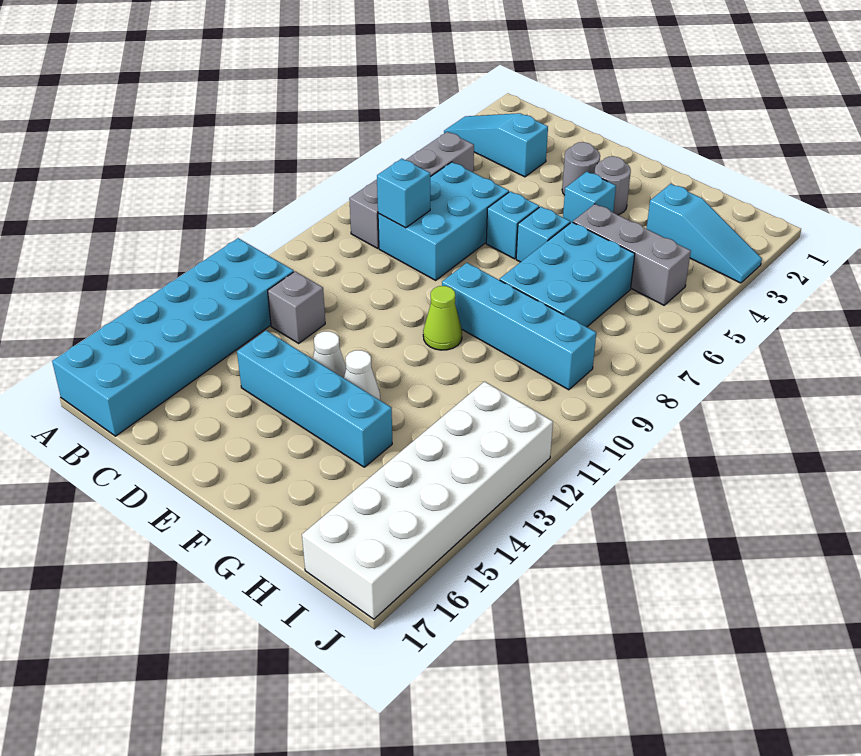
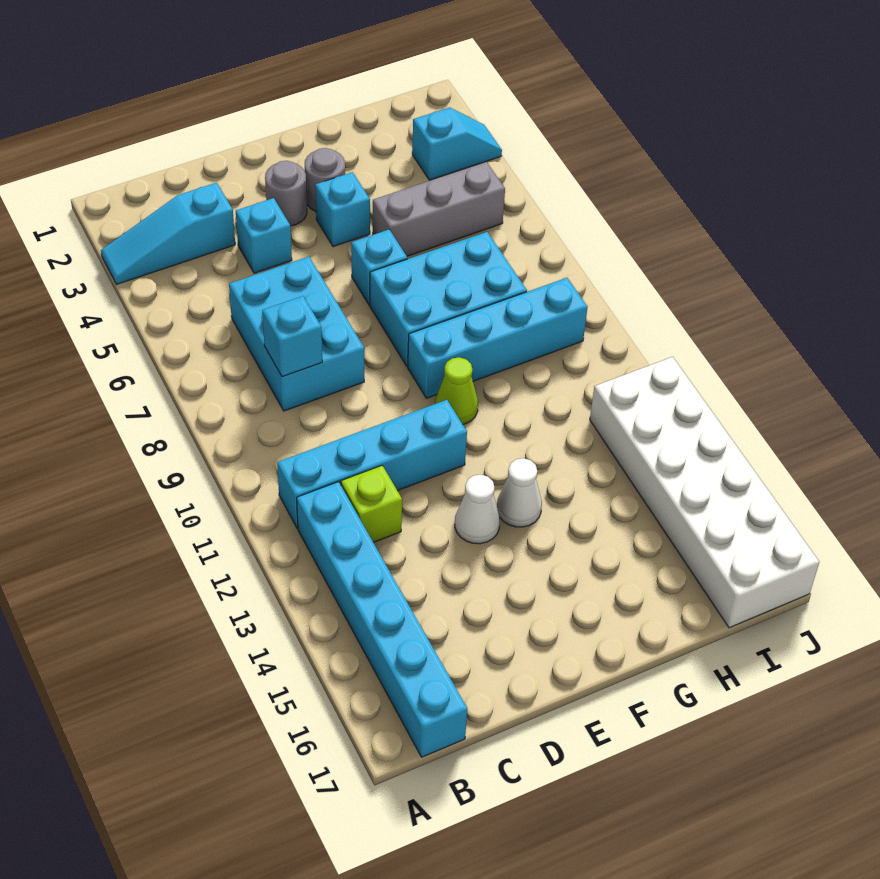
cyan 2x6 brick [52,238,294,436] -> cyan 1x6 brick [297,482,467,757]
grey 1x4 brick [349,132,474,248] -> none
grey 1x1 brick [268,271,325,343] -> lime 1x1 brick [341,466,402,542]
cyan 1x4 brick [237,331,392,467] -> cyan 1x4 brick moved to [277,400,467,529]
cyan 1x1 brick [486,191,539,259] -> cyan 1x1 brick moved to [236,198,292,273]
cyan 2x3 brick [500,222,635,327] -> cyan 2x3 brick turned to [370,232,527,367]
cyan 1x3 slope [647,184,762,283] -> cyan 1x2 slope [412,107,502,180]

